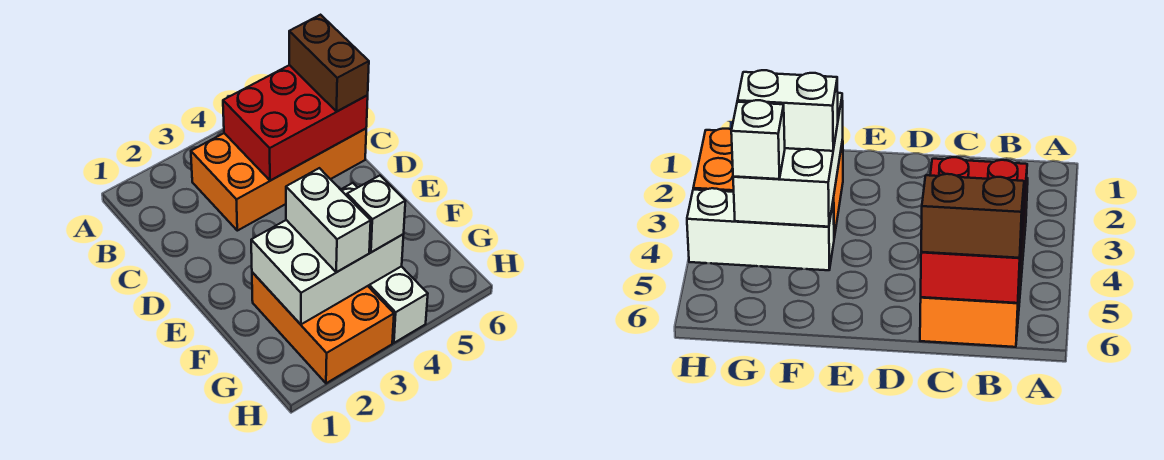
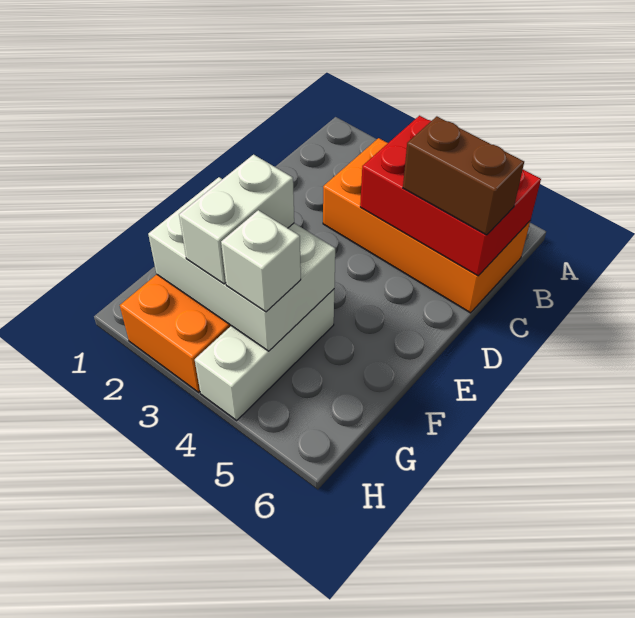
brown 1x2 brick [289,15,369,111] -> brown 1x2 brick turned to [403,116,524,235]

